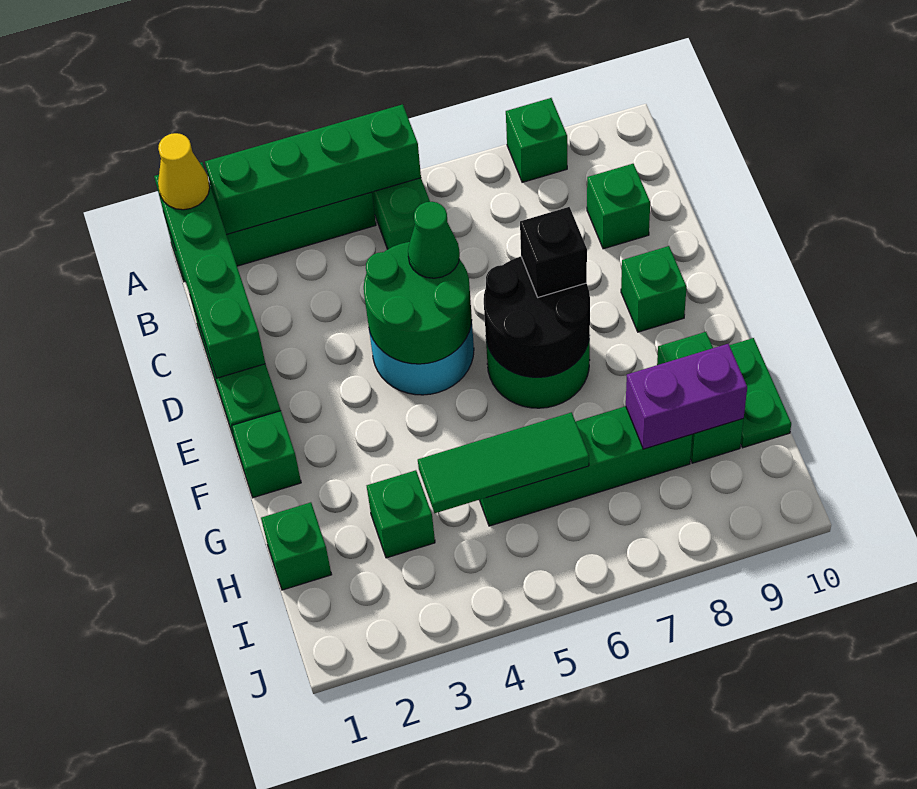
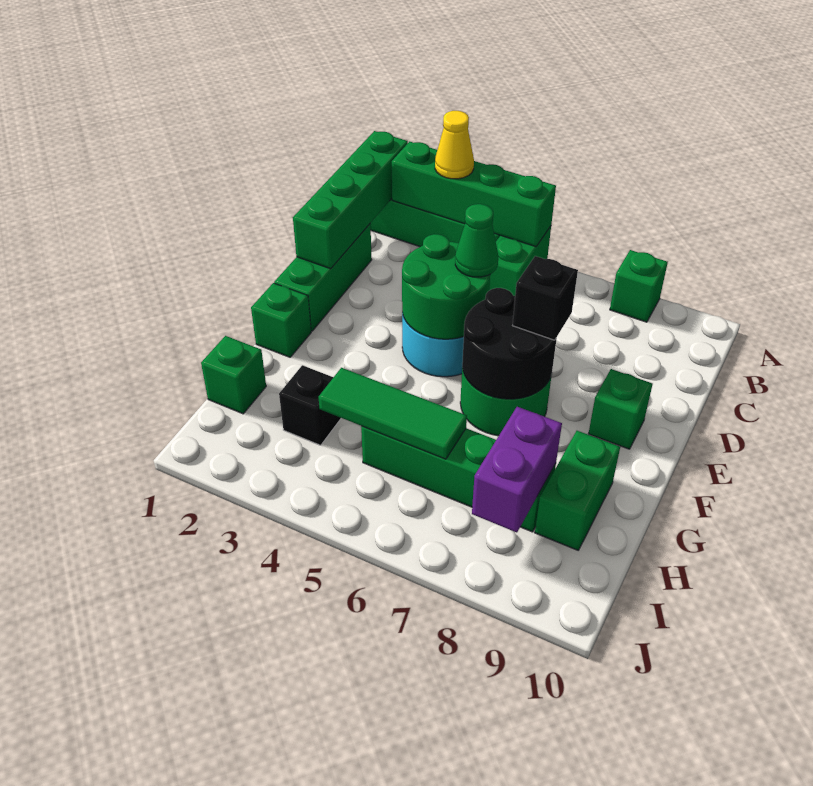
yellow 1x1 cone [158,133,210,210] -> yellow 1x1 cone moved to [435,111,474,179]
green 1x1 brick [587,163,650,249] -> none
green 1x2 plate [729,338,791,448] -> none
green 1x1 brick [367,470,435,558] -> black 1x1 brick [279,365,341,445]
purple 1x2 brick [626,344,747,449] -> purple 1x2 brick turned to [472,407,562,532]

